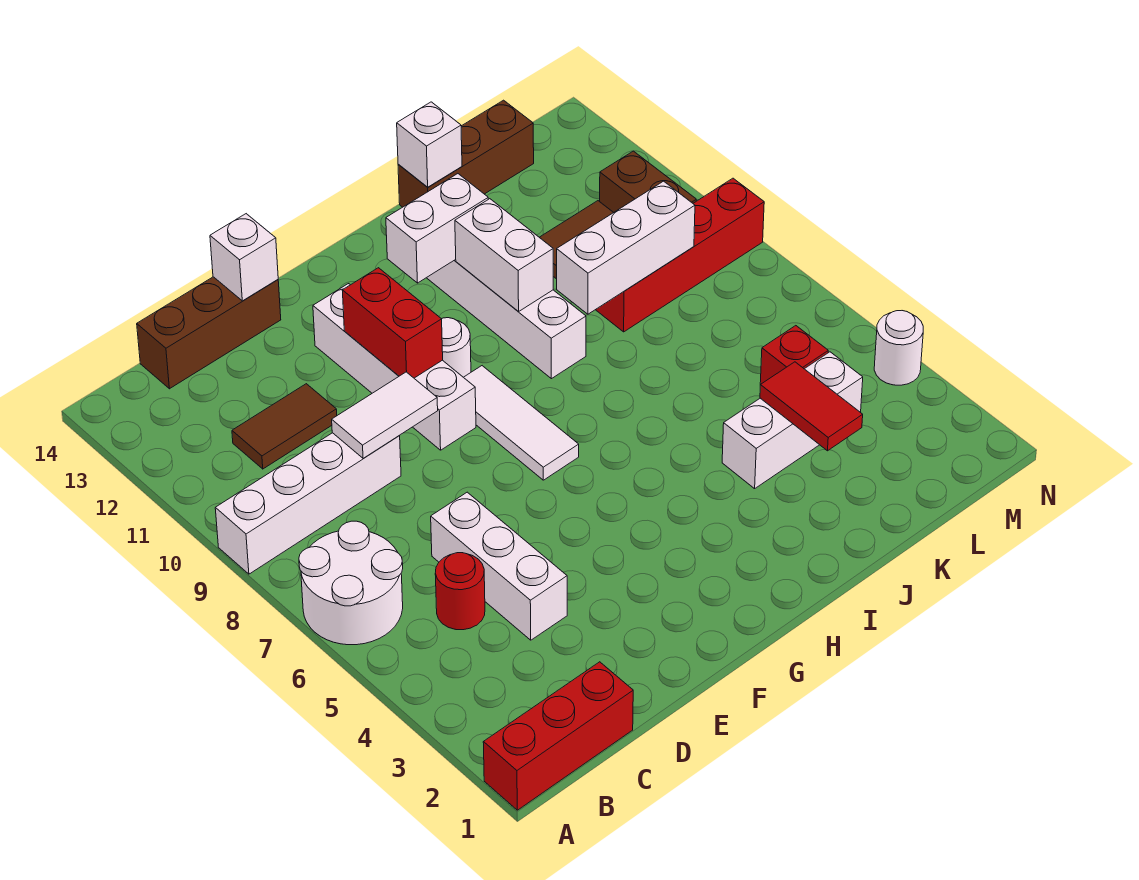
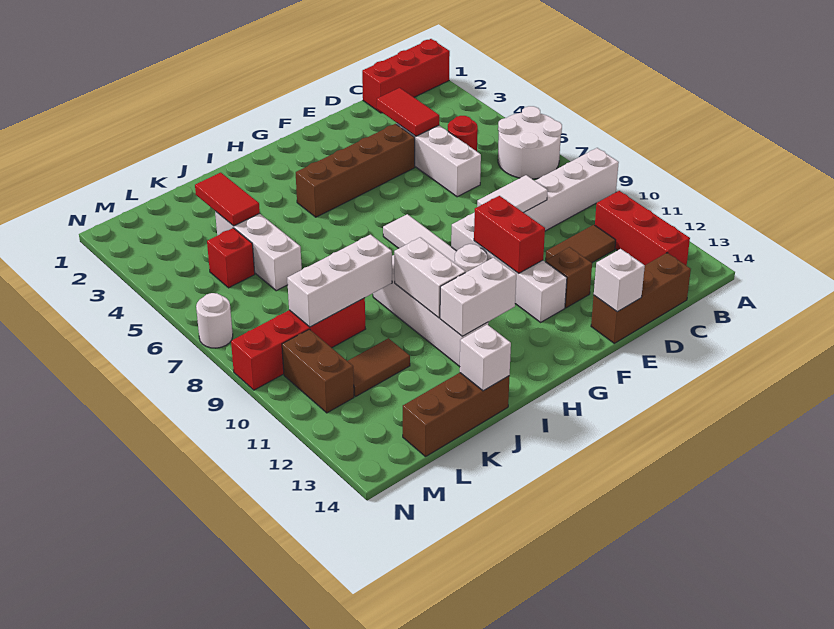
none -> red 1x3 brick [595,191,690,266]
none -> red 1x2 tile [377,88,439,136]
none -> brown 1x4 brick [296,124,415,217]
none -> brown 1x1 brick [545,247,592,308]
white 1x3 brick [722,352,863,489] -> white 1x3 brick turned to [215,211,302,291]
white 1x1 round brick [874,311,923,385] -> white 1x1 round brick moved to [196,293,233,348]

